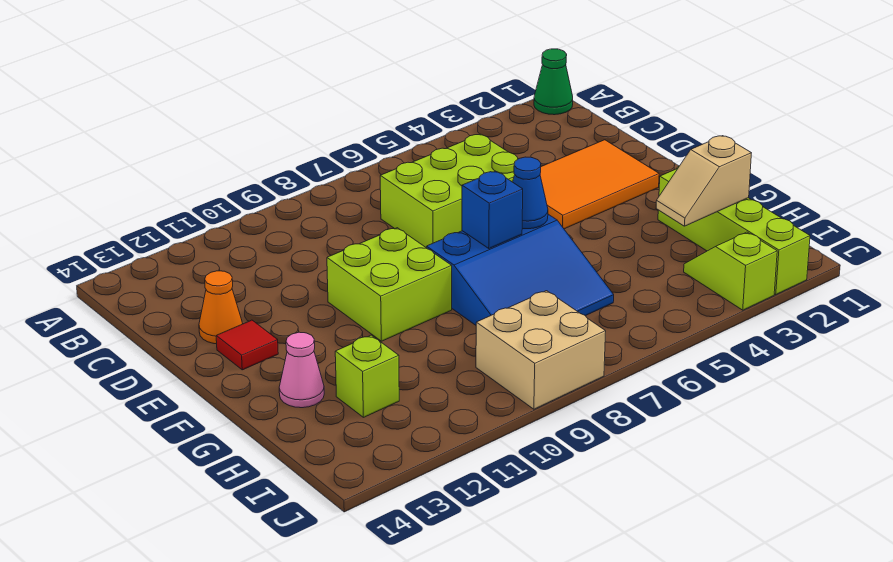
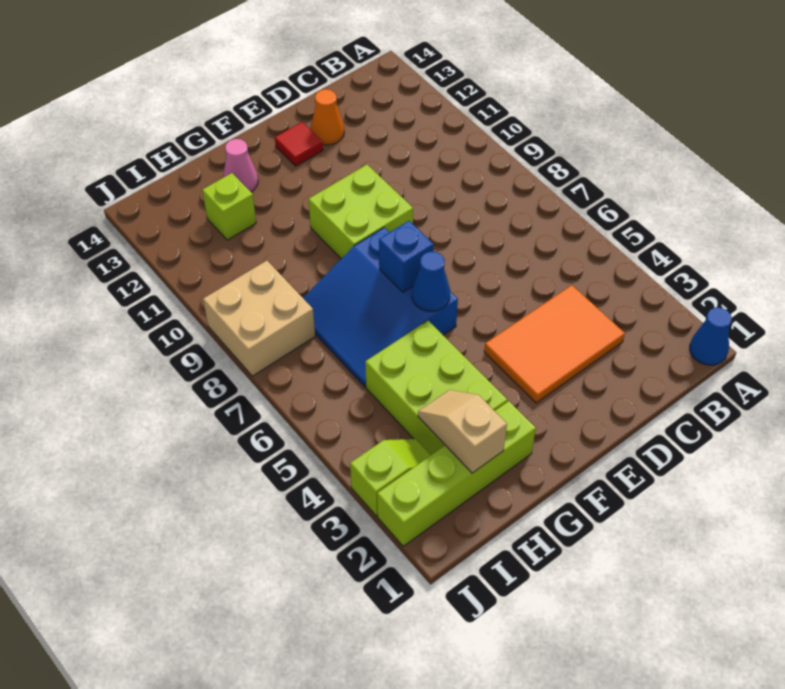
green 1x1 cone [534,49,573,115] -> blue 1x1 cone [690,307,731,365]
lime 2x3 brick [380,134,518,248] -> lime 2x3 brick moved to [365,321,507,455]
orange 2x3 tile [540,140,659,229] -> orange 2x3 tile turned to [484,285,625,403]

